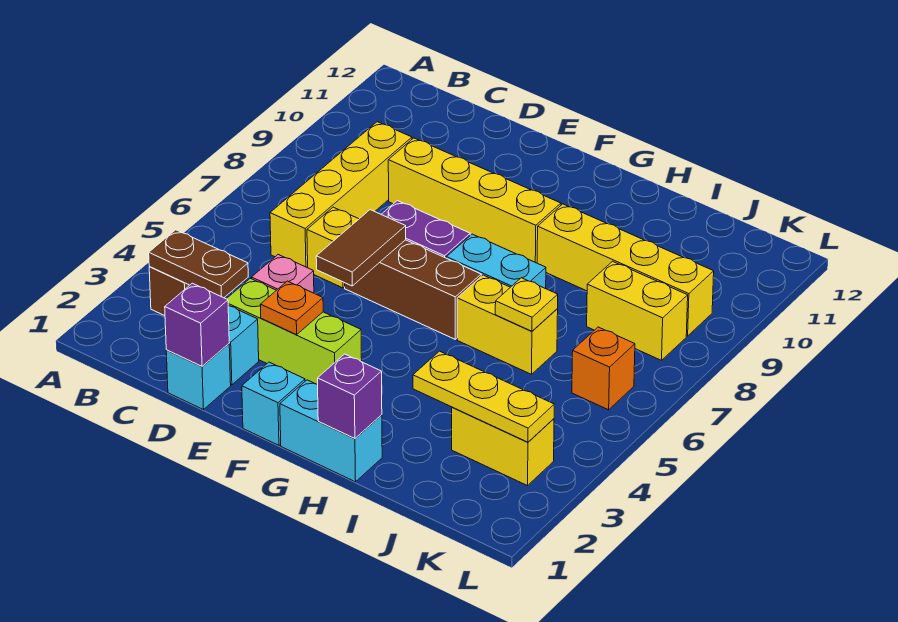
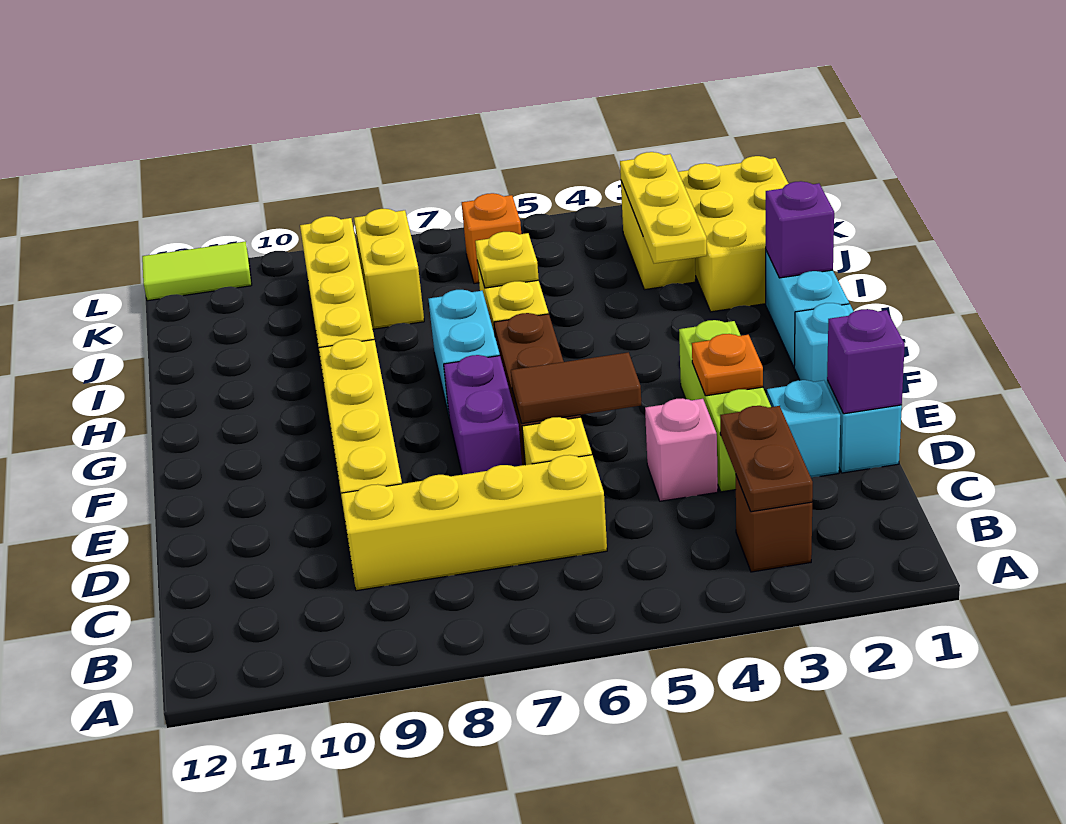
none -> yellow 2x3 brick [678,156,789,312]
none -> lime 1x2 tile [142,241,252,301]

